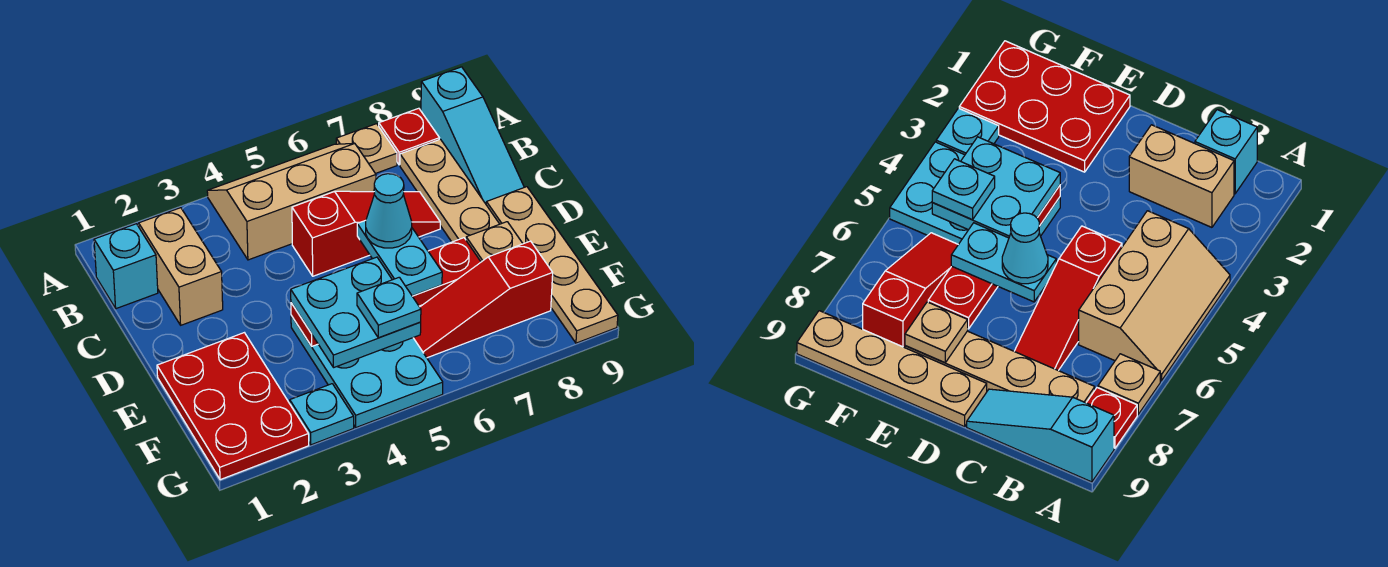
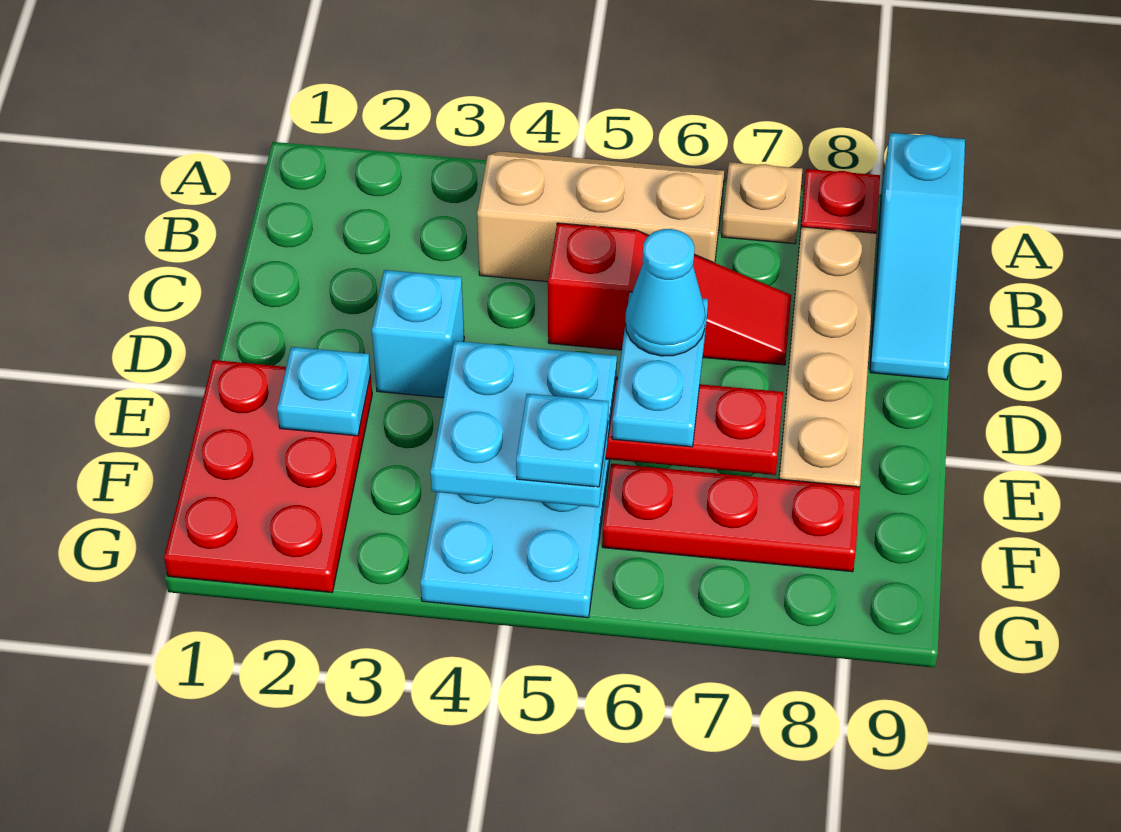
cyan 1x1 brick [94,224,158,309] -> cyan 1x1 brick moved to [372,270,464,398]
tan 1x2 brick [139,208,223,325] -> none
tan 1x4 plate [486,187,618,343] -> none
tan 1x1 plate [466,222,523,262] -> none
red 1x3 slope [413,241,553,358] -> red 1x3 plate [602,464,860,572]
cyan 1x1 plate [290,384,354,445] -> cyan 1x1 plate moved to [277,347,371,436]

